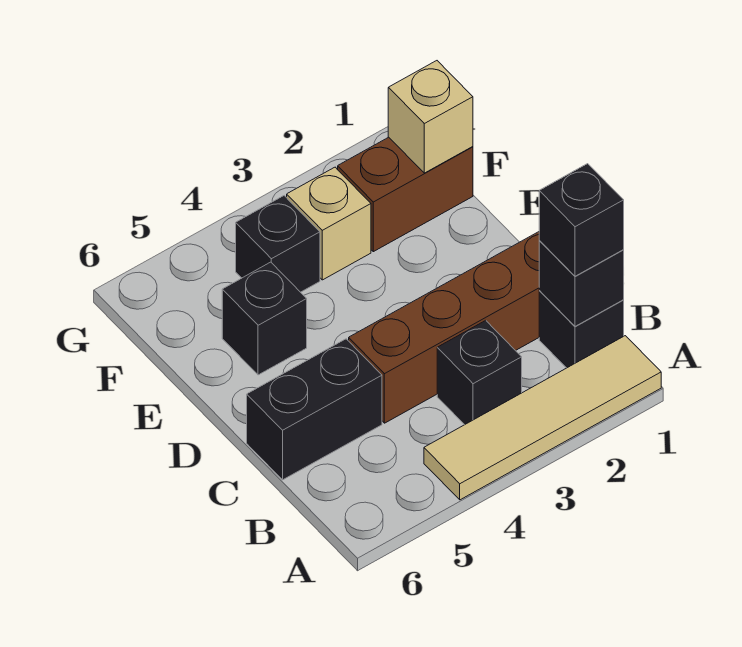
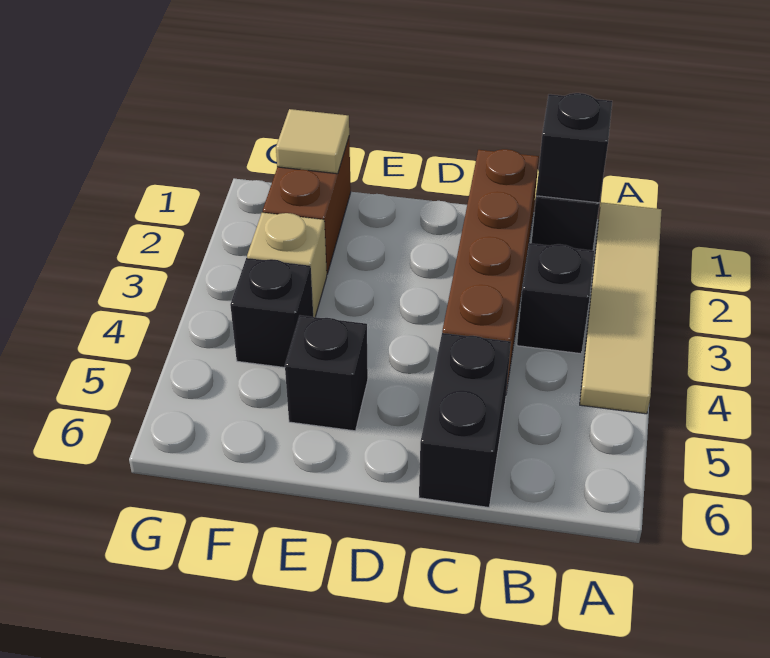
black 1x1 brick [539,164,624,276] -> none
tan 1x1 brick [388,61,473,173] -> tan 1x1 tile [276,109,349,174]

